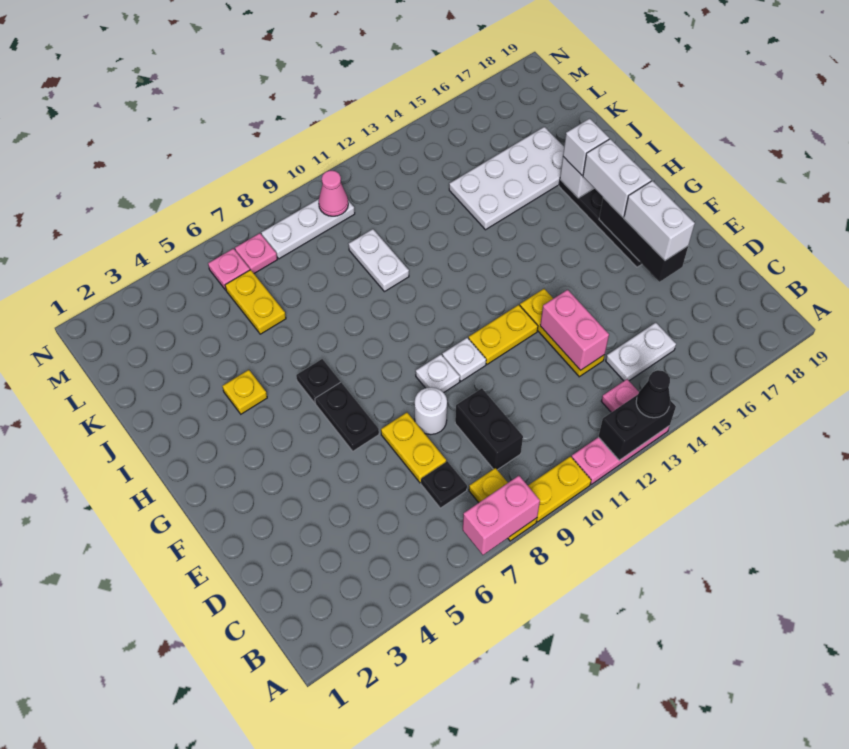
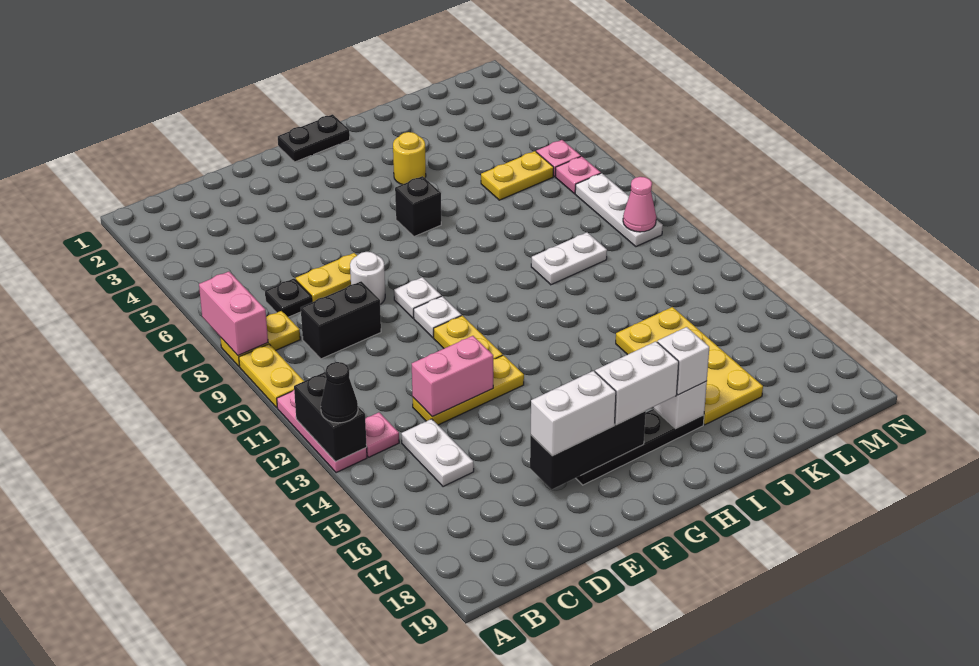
black 1x2 plate [315,382,379,451] -> black 1x2 plate moved to [278,114,350,162]
black 1x1 plate [296,359,340,403] -> black 1x1 brick [395,176,441,237]
yellow 1x1 plate [222,370,267,414] -> yellow 1x1 round brick [393,132,426,184]
white 2x4 plate [449,127,564,230] -> yellow 2x4 plate [616,307,763,425]

